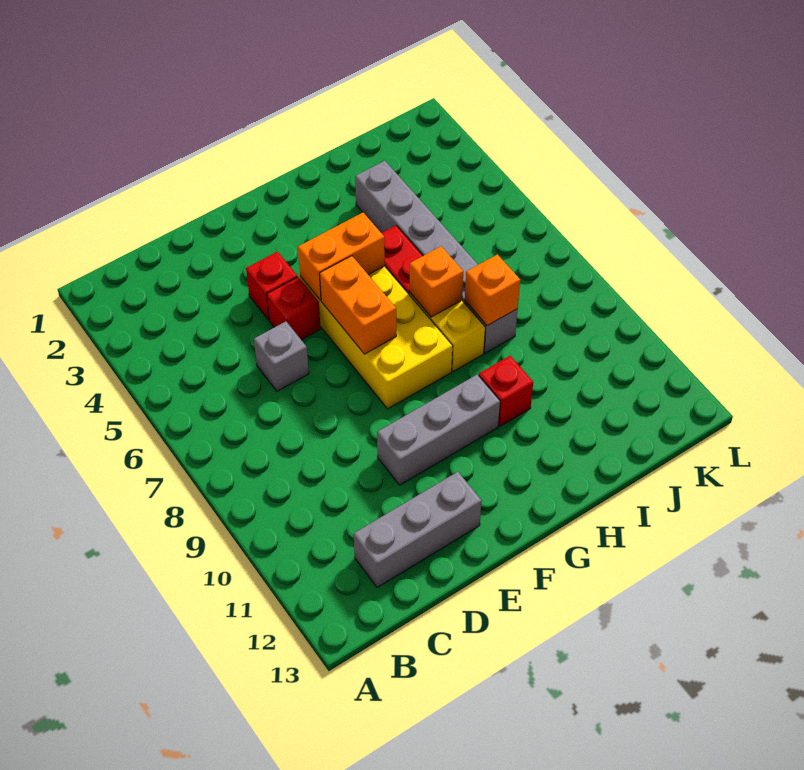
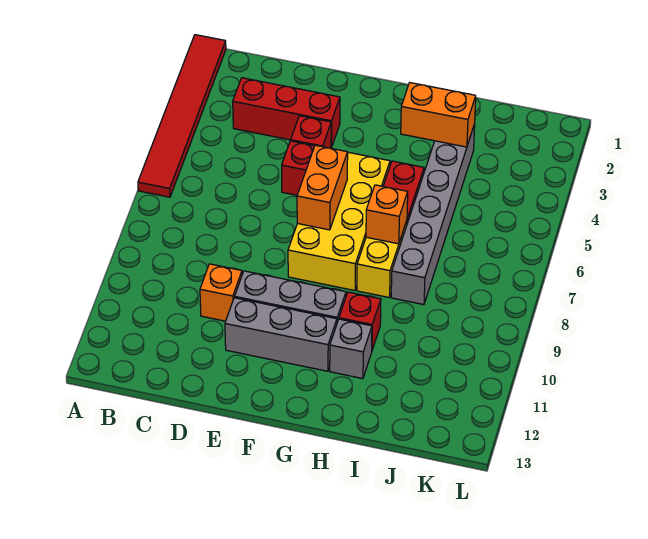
none -> red 1x6 tile [138,35,226,197]
none -> red 1x3 brick [233,78,340,148]
grey 1x3 brick [354,472,481,588] -> grey 1x3 brick moved to [225,298,337,371]
grey 1x1 brick [254,321,309,391] -> grey 1x1 brick moved to [330,319,372,379]
orange 1x2 brick [298,212,385,300] -> orange 1x2 brick moved to [401,83,476,147]
orange 1x1 brick [465,255,520,326] -> orange 1x1 brick moved to [200,264,242,321]

